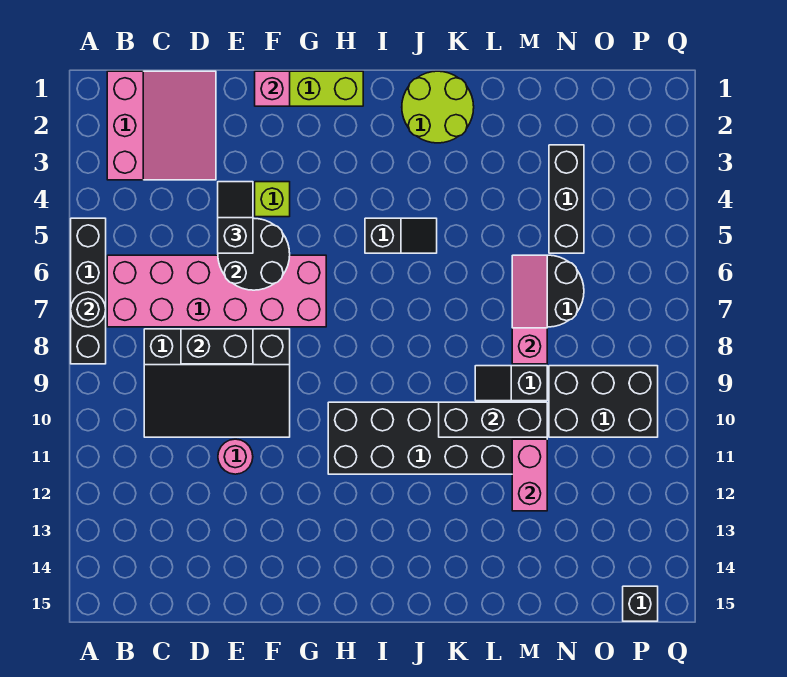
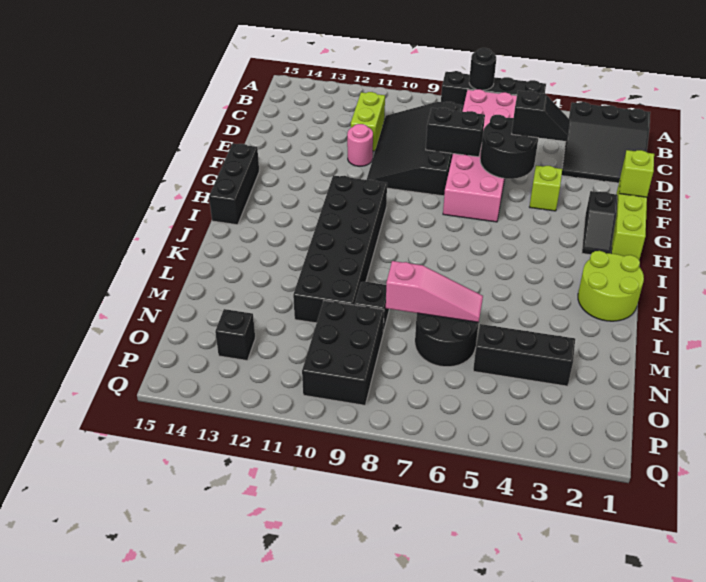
pink 3x3 slope [107,71,216,180] -> black 3x3 slope [562,102,650,183]
none -> lime 1x2 brick [351,92,385,151]
black 1x2 brick [181,329,253,364] -> black 1x2 brick turned to [426,108,485,157]
pink 1x1 brick [255,71,290,106] -> lime 1x1 brick [619,150,654,197]
black 1x2 slope [365,218,437,253] -> black 1x2 slope moved to [582,191,618,255]
black 1x3 brick [439,402,547,437] -> black 1x3 brick moved to [209,144,259,225]
pink 1x2 brick [512,439,547,511] -> none
black 1x1 brick [623,586,658,621] -> black 1x1 brick moved to [215,309,255,360]

